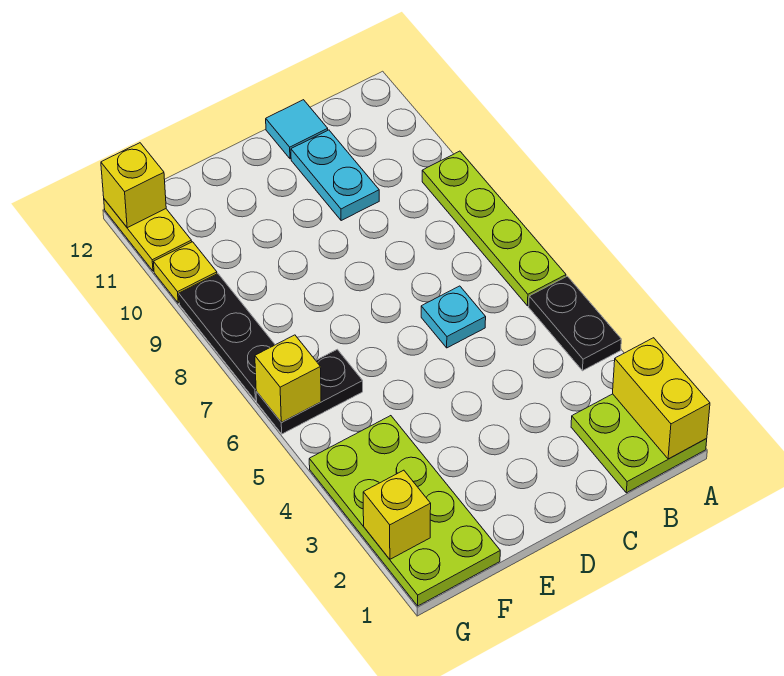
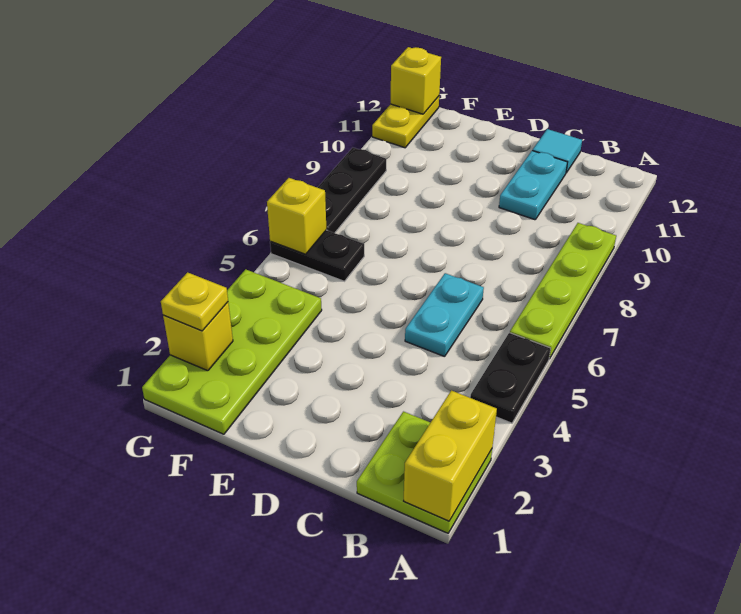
cyan 1x1 plate [421,286,486,348] -> cyan 1x2 plate [405,273,484,357]
yellow 1x1 plate [154,242,217,303] -> yellow 1x1 plate moved to [161,272,228,331]

